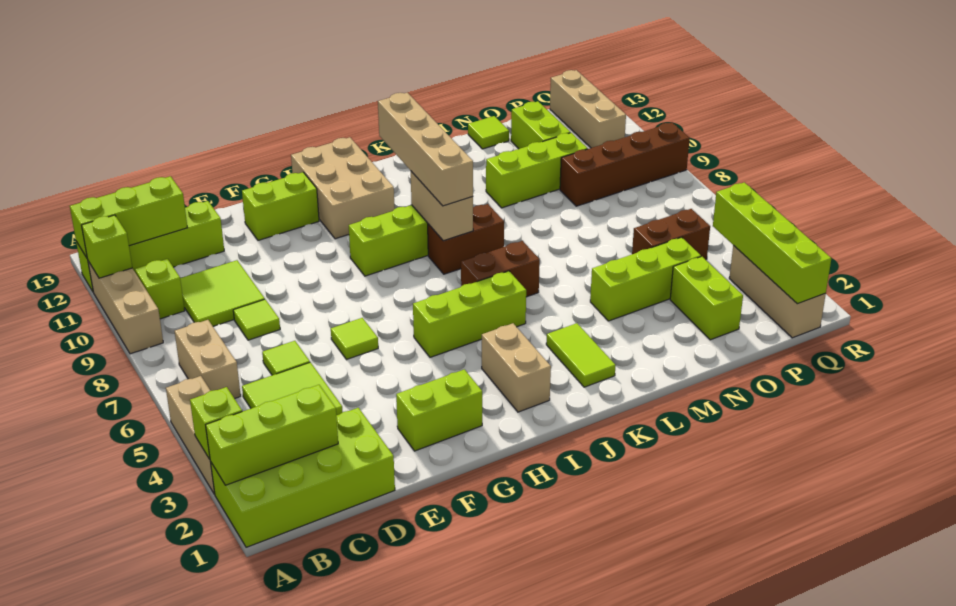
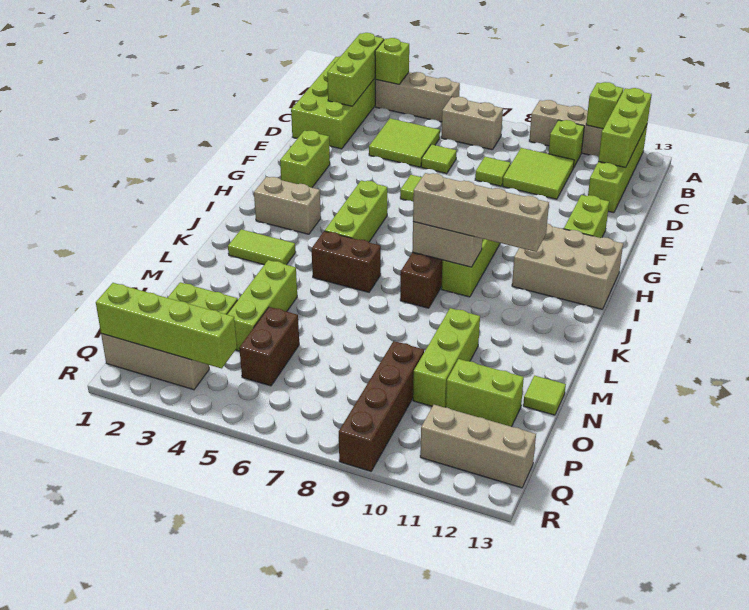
brown 1x2 brick [461,241,540,297] -> brown 1x2 brick turned to [312,231,381,292]

